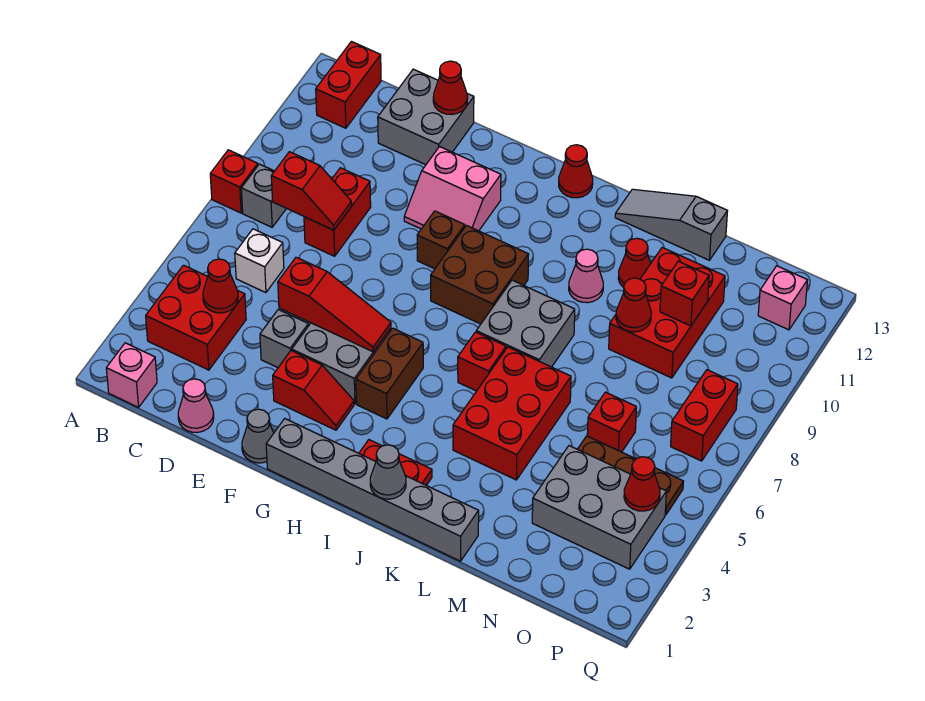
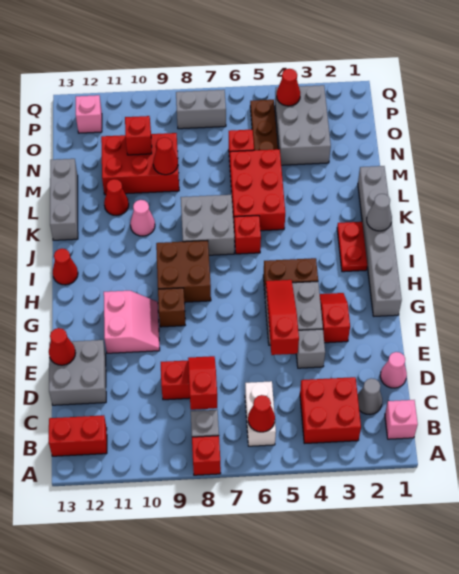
red 1x1 cone [203,259,238,313] -> red 1x1 cone moved to [248,395,275,432]
white 1x1 brick [235,229,284,293] -> white 1x2 brick [245,381,276,446]
grey 1x1 cone [242,409,274,463] -> grey 1x1 cone moved to [358,378,382,415]
red 2x3 brick [453,347,571,480] -> red 2x3 brick turned to [230,149,285,231]
grey 1x3 slope [615,189,727,260] -> grey 1x3 brick [50,159,78,240]
red 1x2 brick [671,370,738,461] -> grey 1x2 brick [176,90,226,129]

